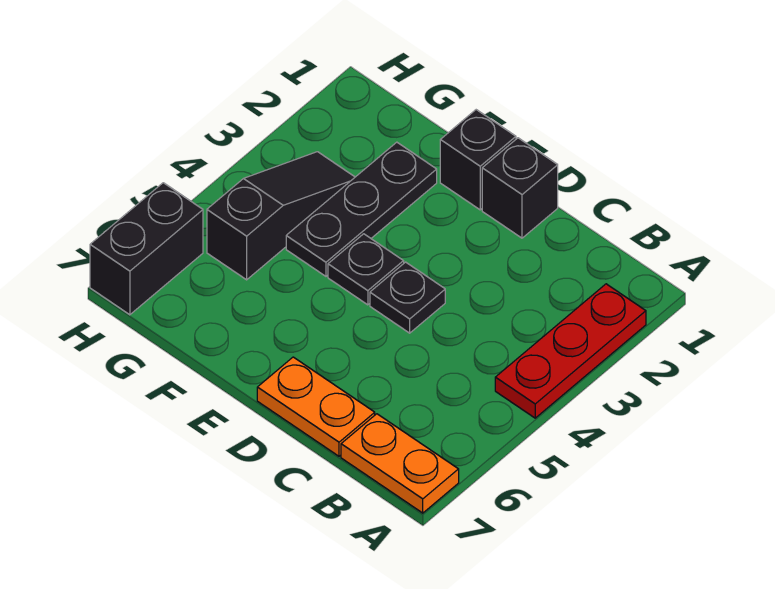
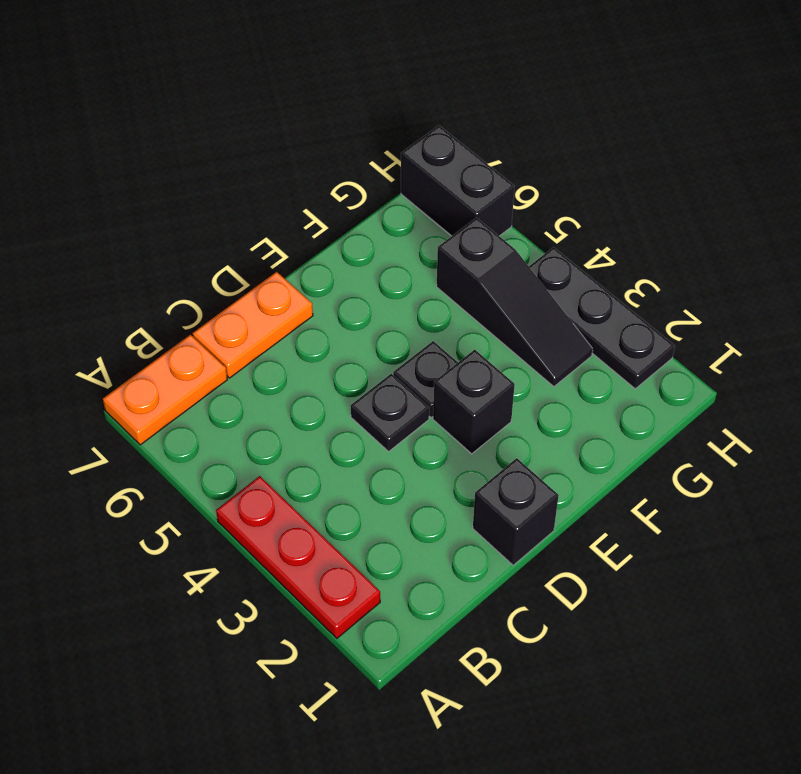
black 1x1 brick [440,110,516,210] -> black 1x1 brick moved to [433,350,515,454]
black 1x3 plate [286,142,437,276] -> black 1x3 plate moved to [529,247,675,389]

